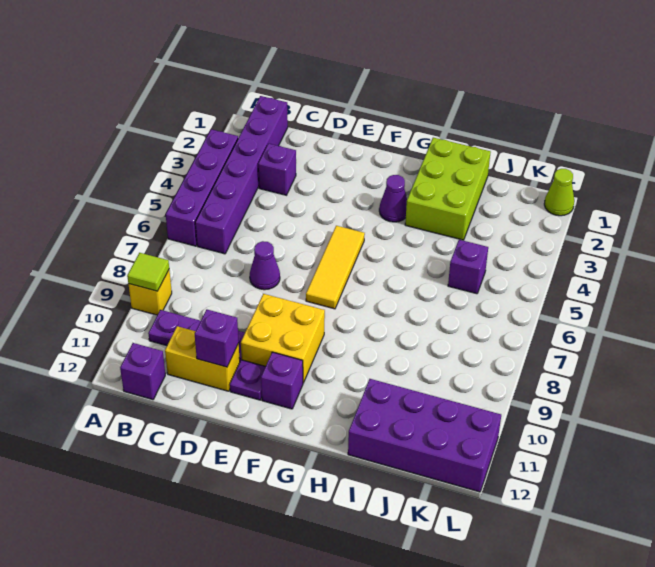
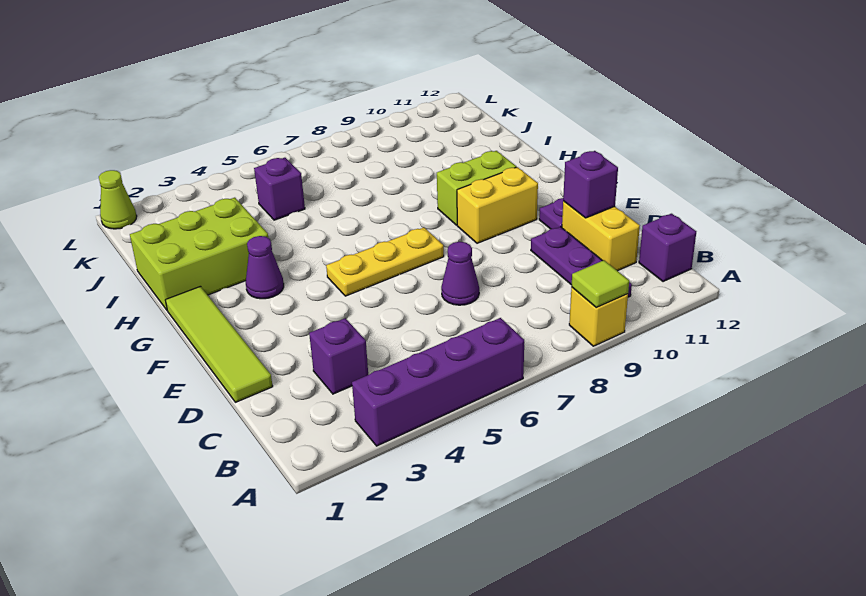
purple 1x6 brick [195,96,288,254] -> none
none -> lime 1x4 tile [165,286,273,402]
yellow 2x2 brick [241,294,325,383] -> yellow 1x2 brick [457,167,538,243]
yellow 1x3 tile [306,226,365,309] -> yellow 1x3 plate [326,228,444,296]
purple 1x1 brick [261,352,303,409] -> none
none -> lime 1x2 brick [437,151,516,225]
purple 2x4 brick [348,379,501,492] -> none

